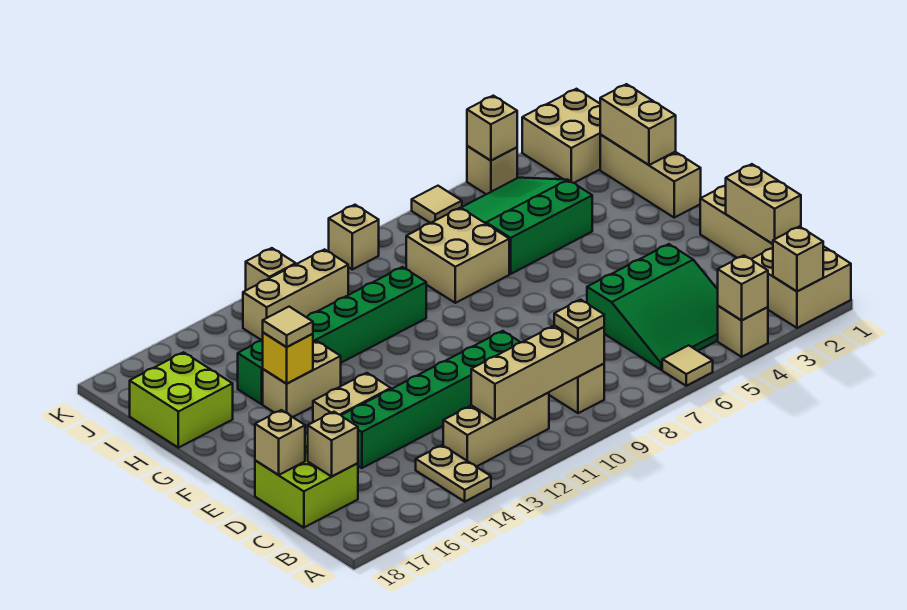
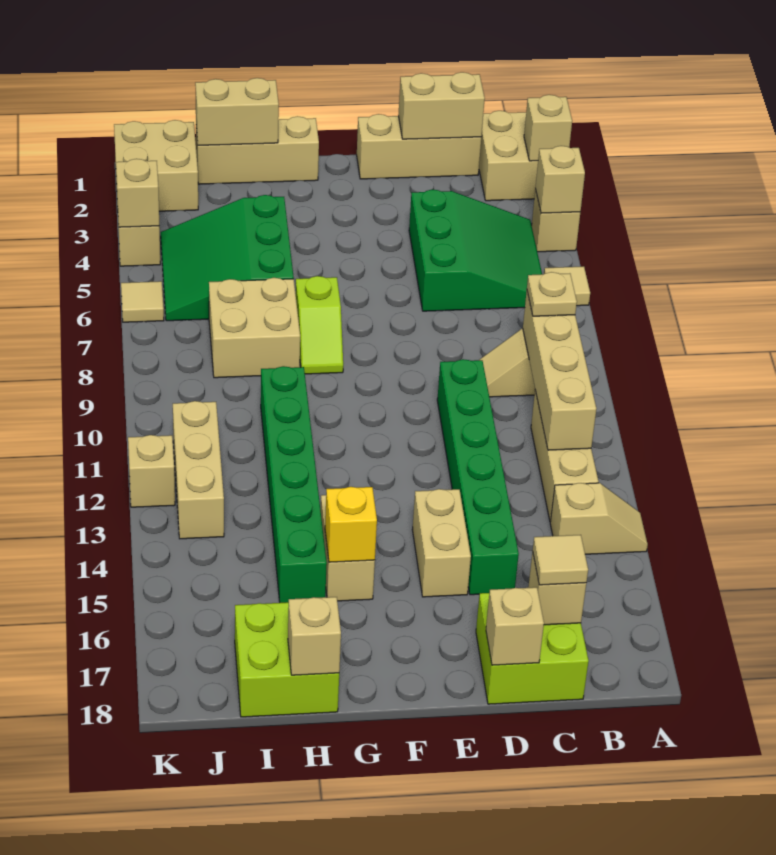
tan 1x2 plate [416,445,491,501] -> tan 1x2 slope [550,483,648,554]
none -> lime 1x2 slope [296,276,343,374]
tan 1x1 tile [263,307,313,347] -> tan 1x1 tile moved to [533,535,588,585]
tan 1x1 brick [329,205,379,269] -> tan 1x1 brick moved to [288,597,341,675]

